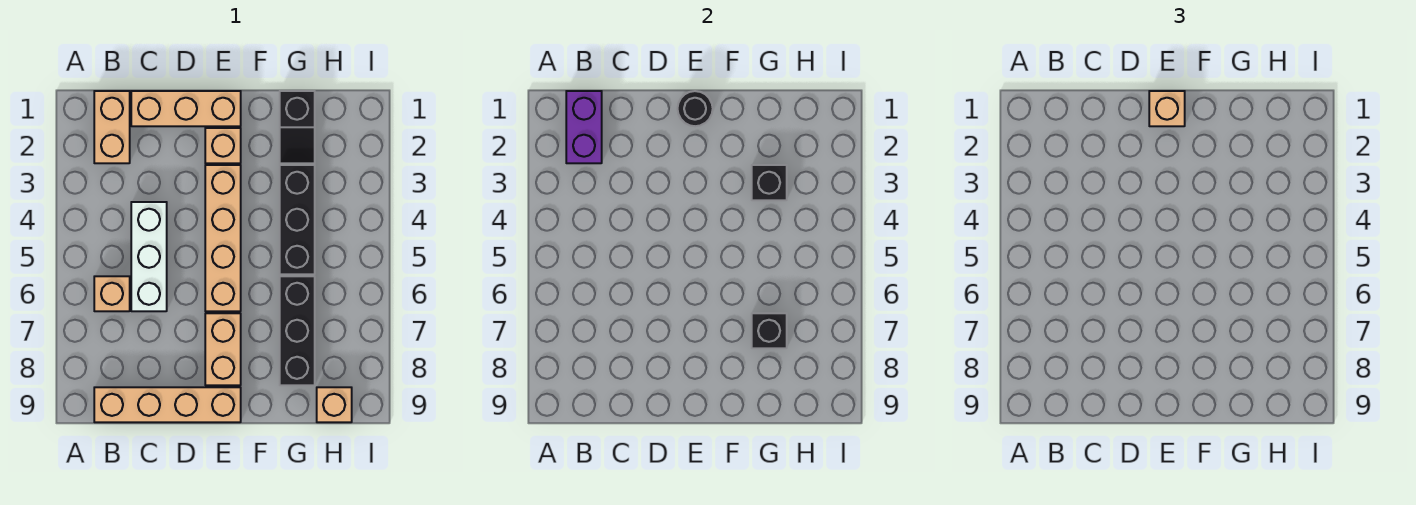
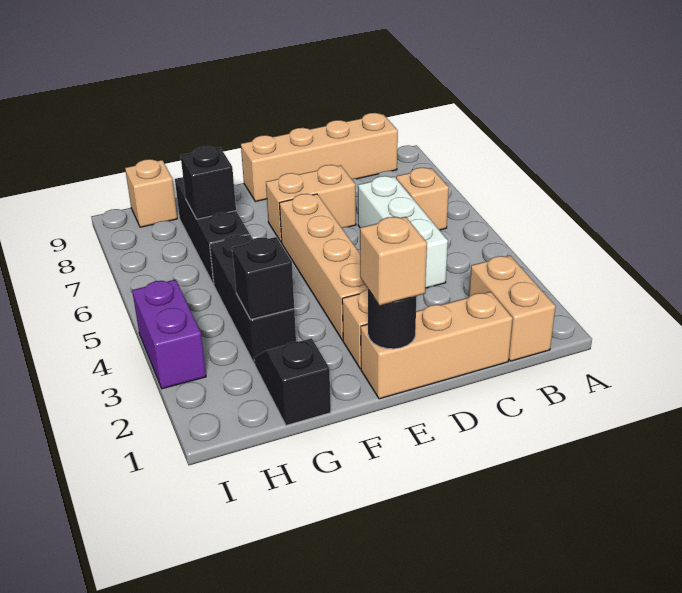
purple 1x2 brick [566,91,602,163] -> purple 1x2 brick moved to [132,280,206,389]
tan 1x2 brick [205,313,241,385] -> tan 1x2 brick turned to [266,165,356,243]

